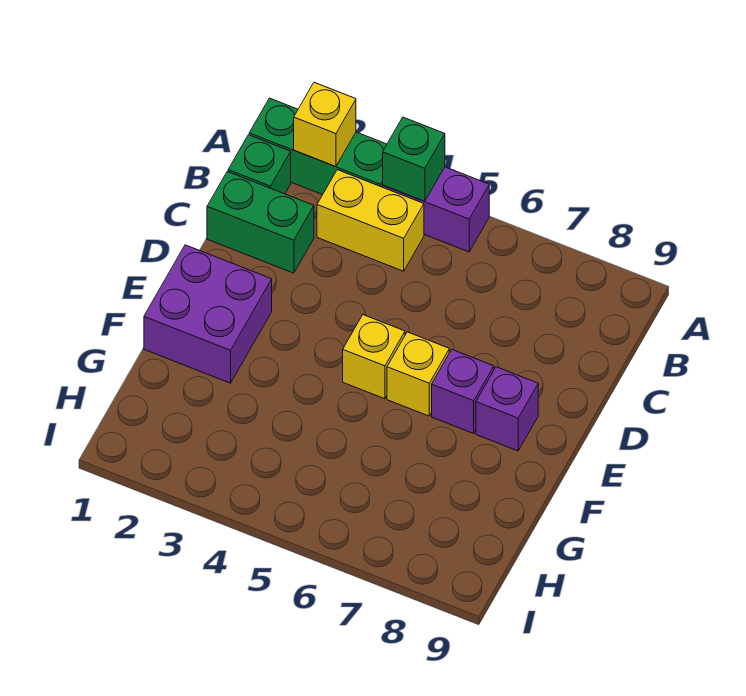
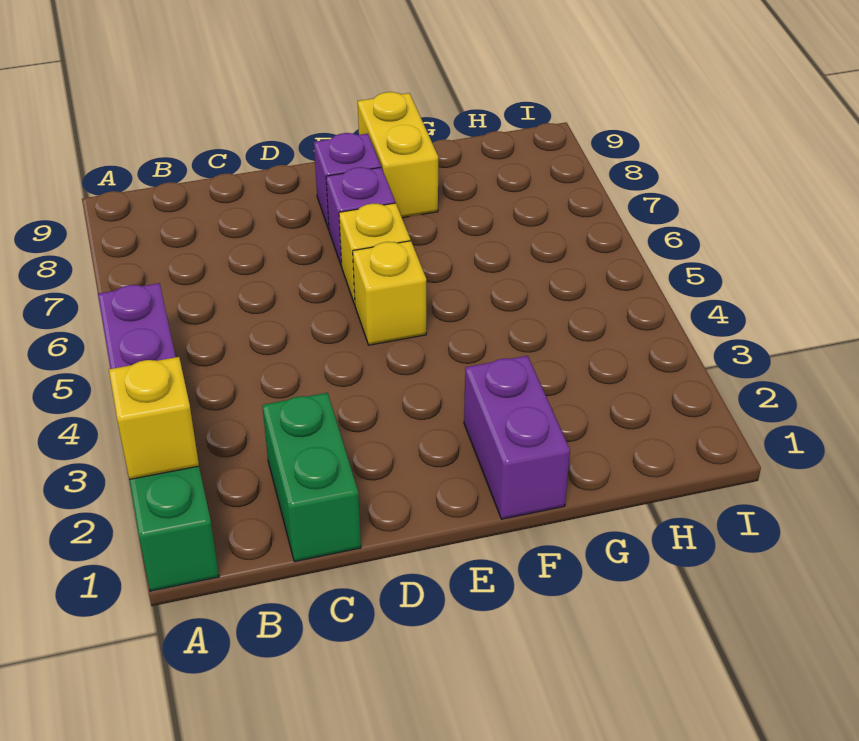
green 1x1 brick [383,117,445,201] -> none
green 1x1 brick [228,135,291,194] -> none
yellow 1x2 brick [317,170,424,271] -> yellow 1x2 brick moved to [358,92,438,218]
purple 2x2 brick [144,245,272,383] -> purple 1x2 brick [464,356,570,519]

